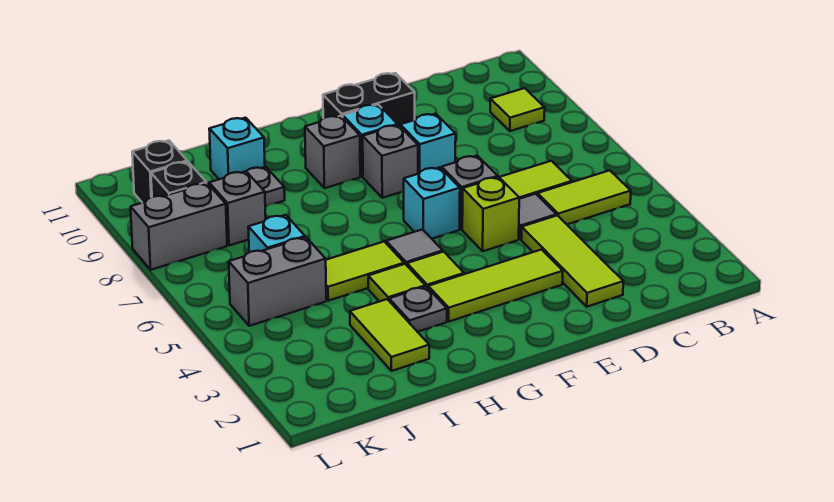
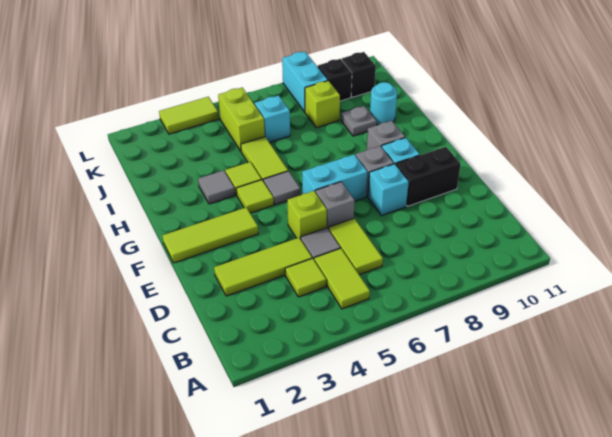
lime 1x1 tile [490,88,545,131] -> lime 1x1 tile moved to [285,258,326,297]
lime 1x3 tile [428,250,563,321] -> lime 1x3 tile turned to [162,207,258,263]
black 1x2 brick [323,73,415,126] -> black 1x2 brick turned to [396,147,461,206]
cyan 1x1 brick [404,167,460,239] -> cyan 1x2 brick [302,155,367,201]
grey 1x1 plate [389,287,447,332] -> grey 1x1 tile [198,170,235,204]
lime 1x2 tile [350,299,429,371] -> lime 1x2 tile moved to [159,97,219,134]
cyan 1x1 brick [209,118,265,179] -> cyan 1x1 round brick [370,82,397,125]
grey 1x2 brick [229,237,326,326] -> lime 1x2 brick [218,88,265,151]
grey 1x1 brick [209,171,266,245] -> lime 1x1 brick [305,81,340,128]
grey 1x2 brick [131,183,227,270] -> cyan 1x2 brick [282,51,328,112]

